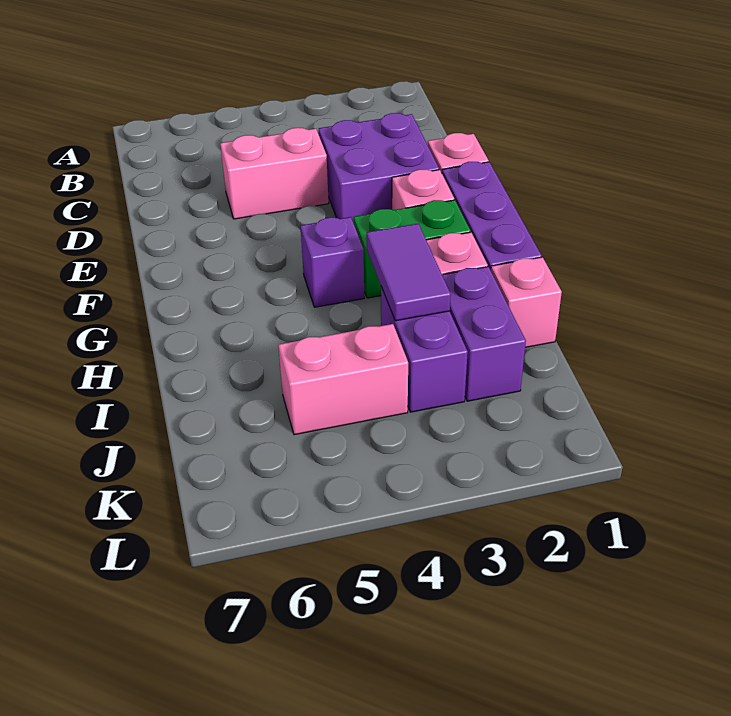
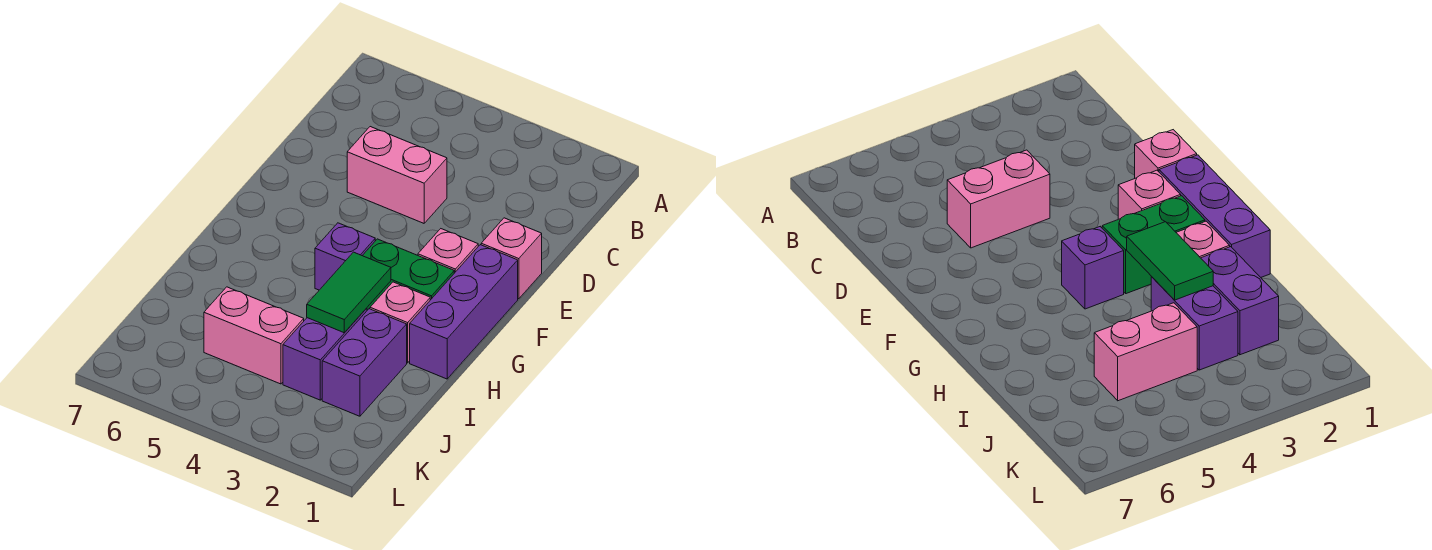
purple 2x2 brick [319,113,439,223] -> none
purple 1x2 tile [367,224,451,321] -> green 1x2 tile [307,252,391,333]
pink 1x1 brick [491,257,562,347] -> none

